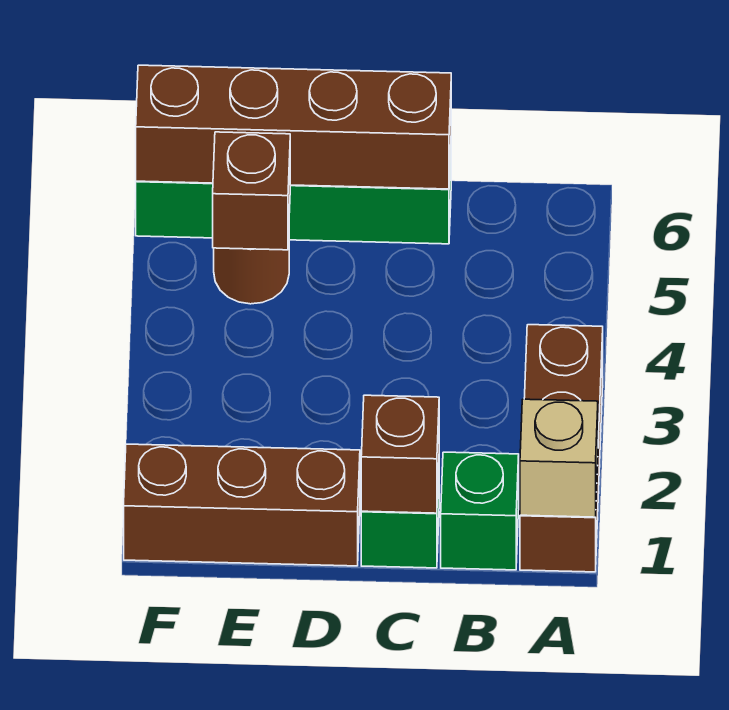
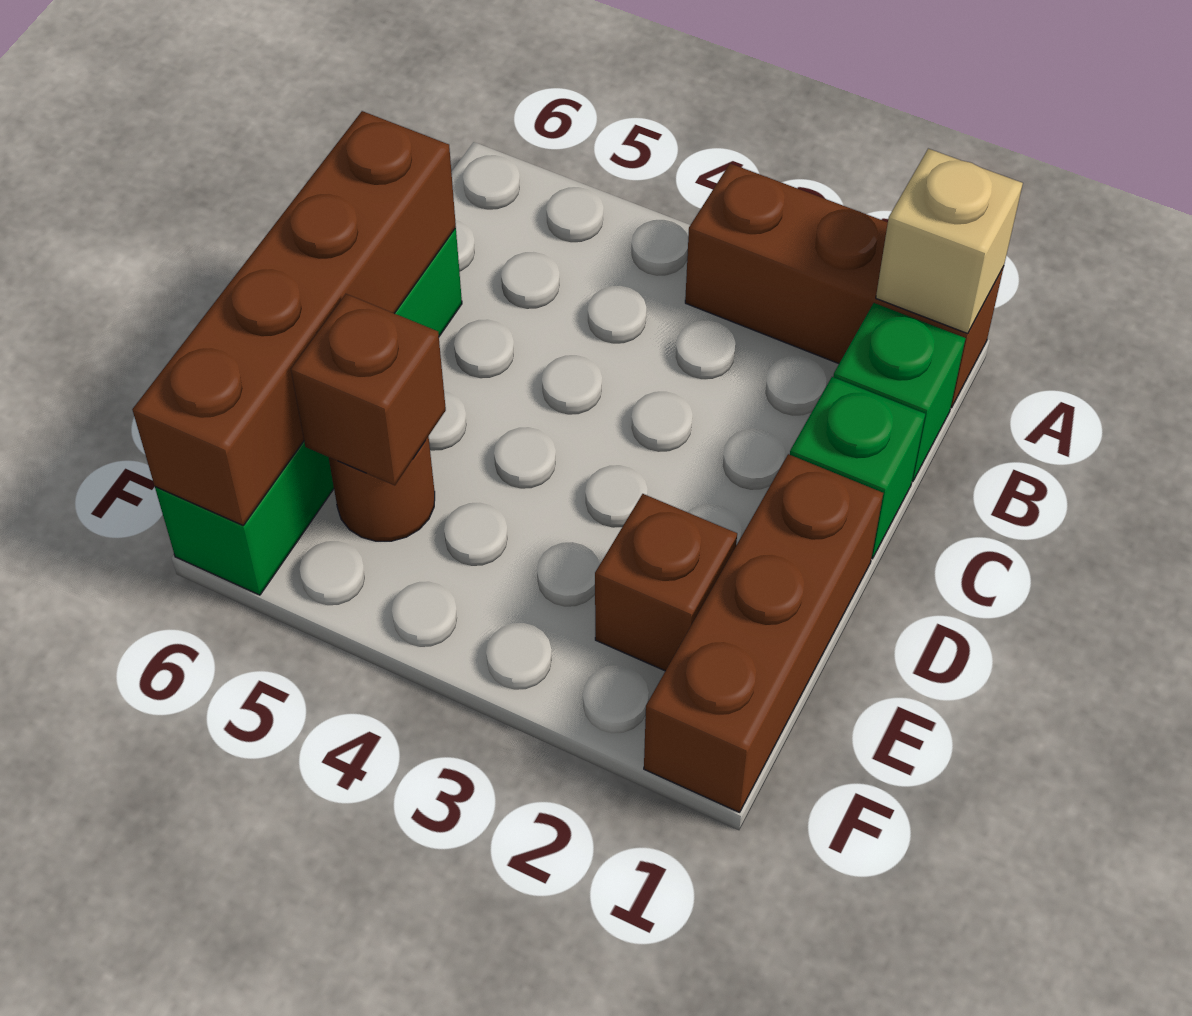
brown 1x1 brick [361,395,439,513] -> brown 1x1 brick moved to [595,494,737,671]

